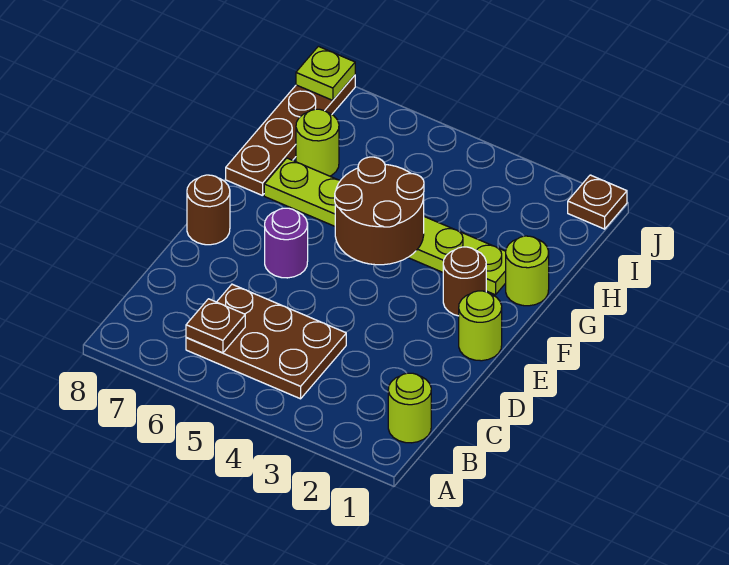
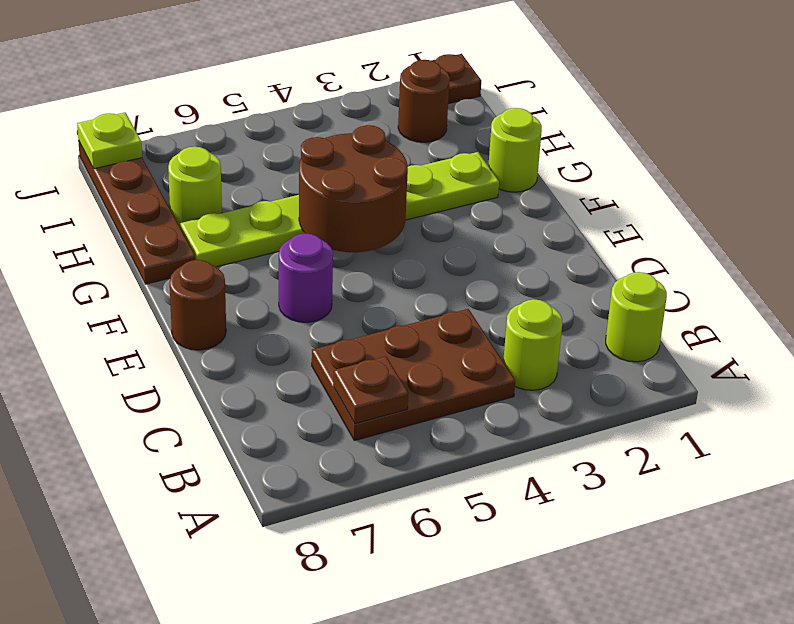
lime 1x1 round brick [459,291,502,361] -> lime 1x1 round brick moved to [503,300,562,390]
brown 1x1 round brick [443,247,486,316] -> brown 1x1 round brick moved to [398,60,450,142]

